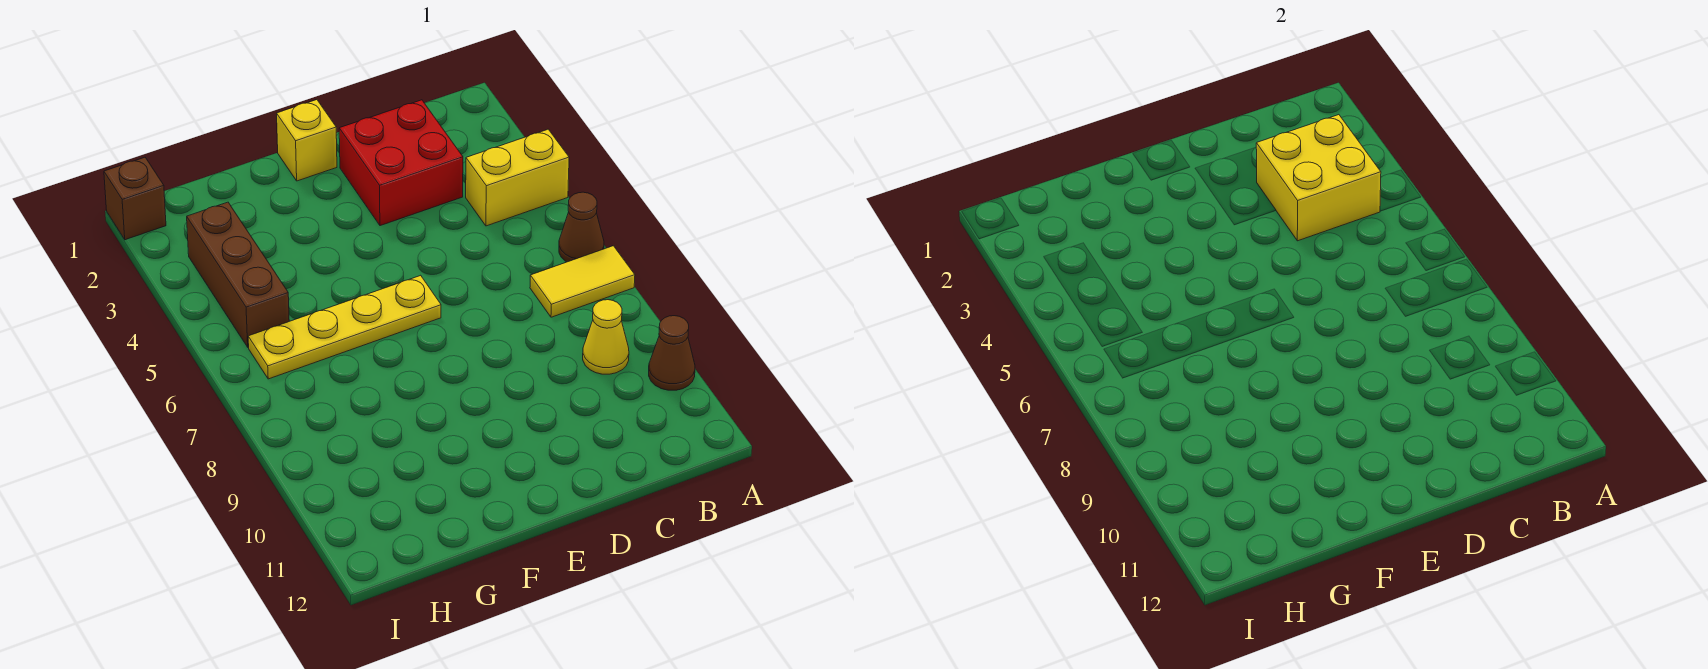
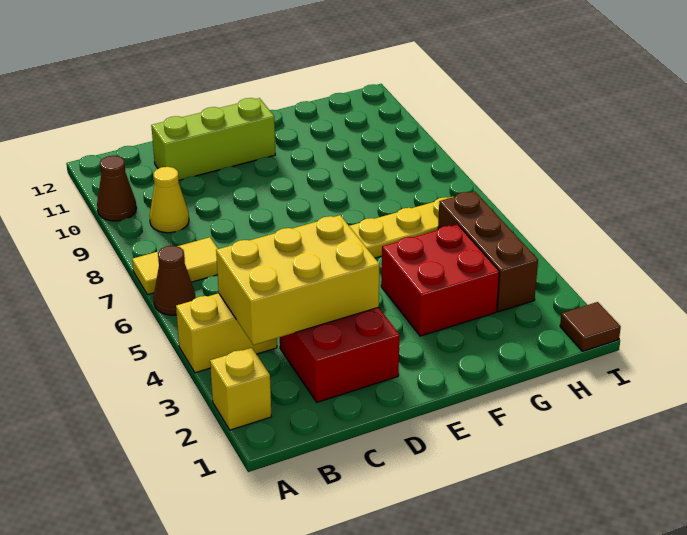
yellow 2x2 brick [1256,115,1381,241] -> yellow 2x3 brick [216,215,380,345]
none -> lime 1x3 brick [151,98,275,180]
yellow 1x1 brick [277,100,337,181] -> yellow 1x1 brick moved to [210,348,271,430]
none -> red 2x2 brick [381,224,499,336]
brown 1x1 brick [104,157,166,240] -> brown 1x1 tile [560,302,621,351]

